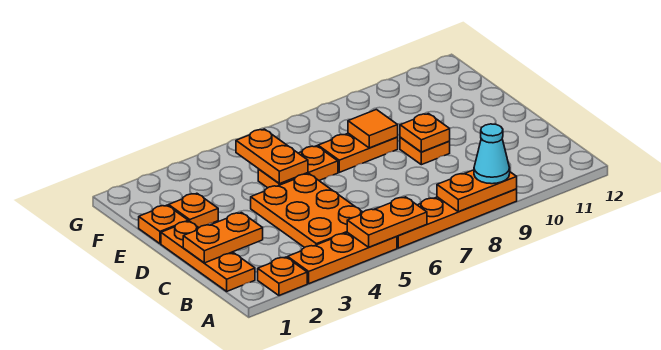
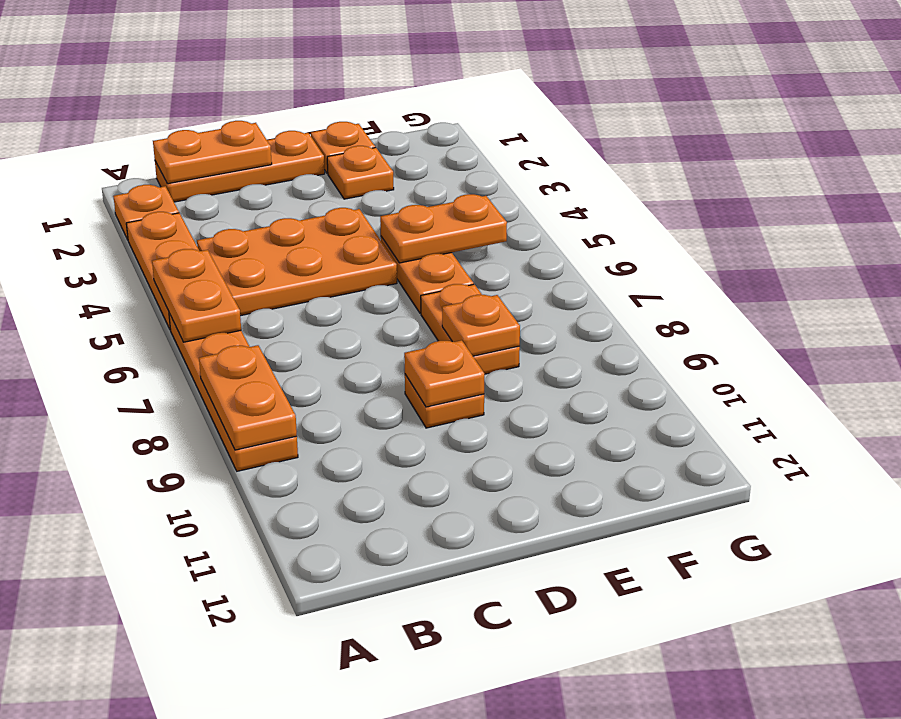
cyan 1x1 cone [474,124,510,184] -> none
orange 1x2 plate [183,213,263,263] -> orange 1x2 plate turned to [153,121,272,184]
orange 1x1 tile [348,110,398,148] -> orange 1x1 plate [442,295,520,356]

